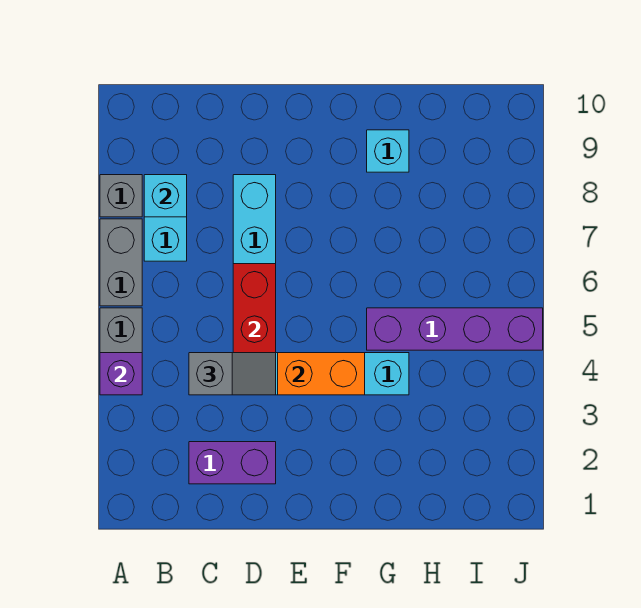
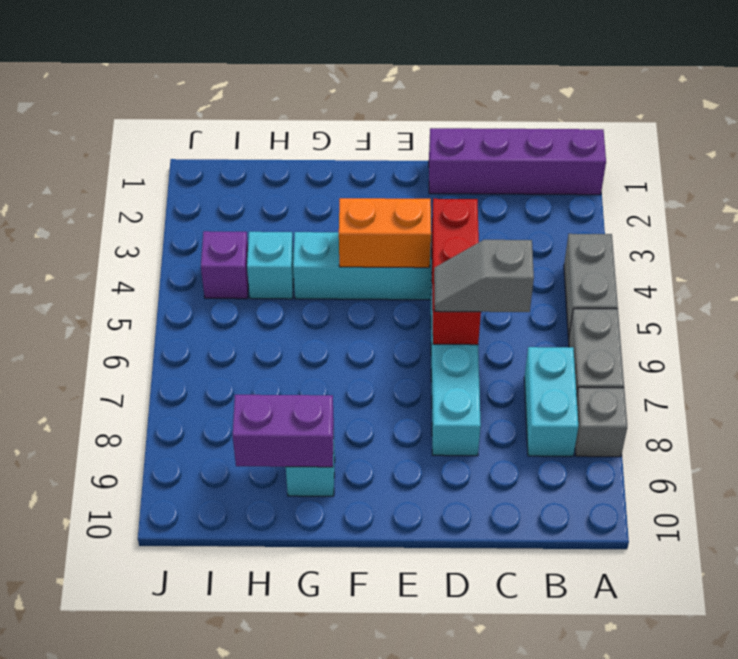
purple 1x1 brick [100,353,142,395] -> purple 1x1 brick moved to [201,231,248,299]
cyan 1x1 brick [144,175,187,217] -> cyan 1x1 brick moved to [247,232,294,299]
purple 1x2 brick [189,442,276,484] -> purple 1x2 brick moved to [233,395,334,467]
grey 1x2 slope [189,353,276,395] -> grey 1x2 slope moved to [434,240,534,312]
purple 1x4 brick [367,308,543,350] -> purple 1x4 brick moved to [429,128,606,195]

